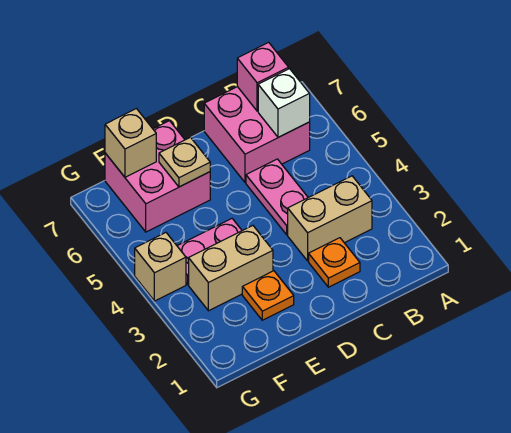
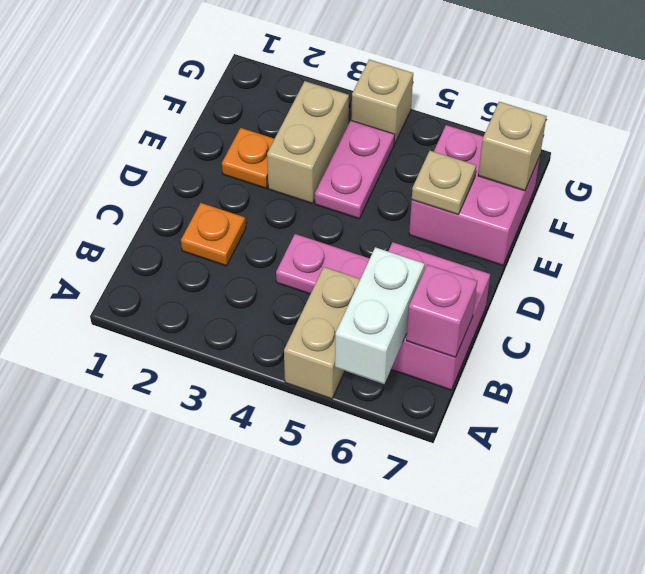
tan 1x2 brick [288,176,372,261] -> tan 1x2 brick moved to [284,267,360,399]
white 1x1 brick [258,69,310,137] -> white 1x2 brick [335,247,425,384]

